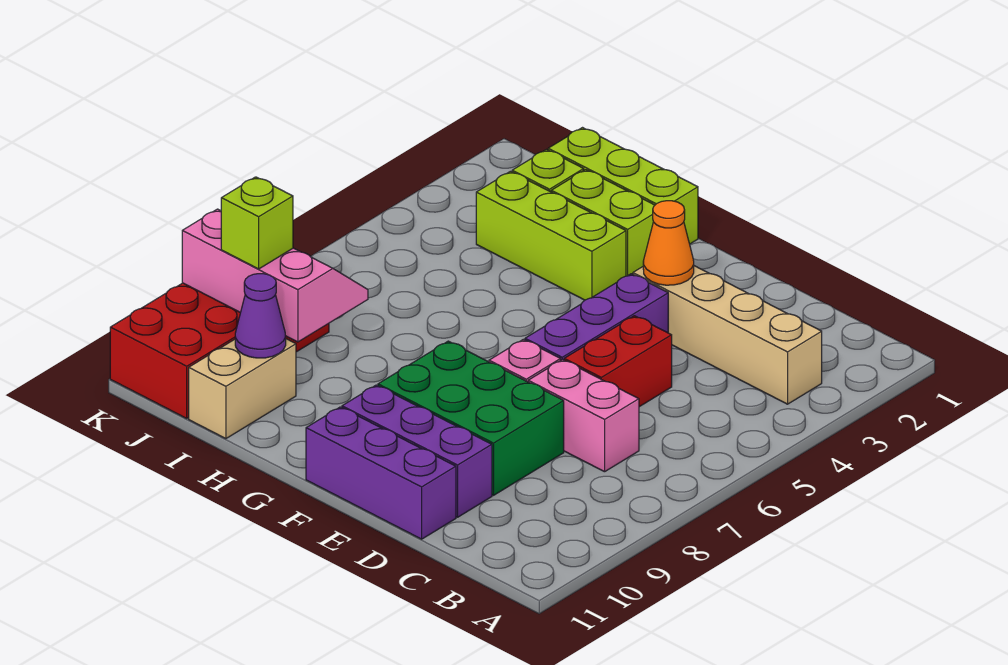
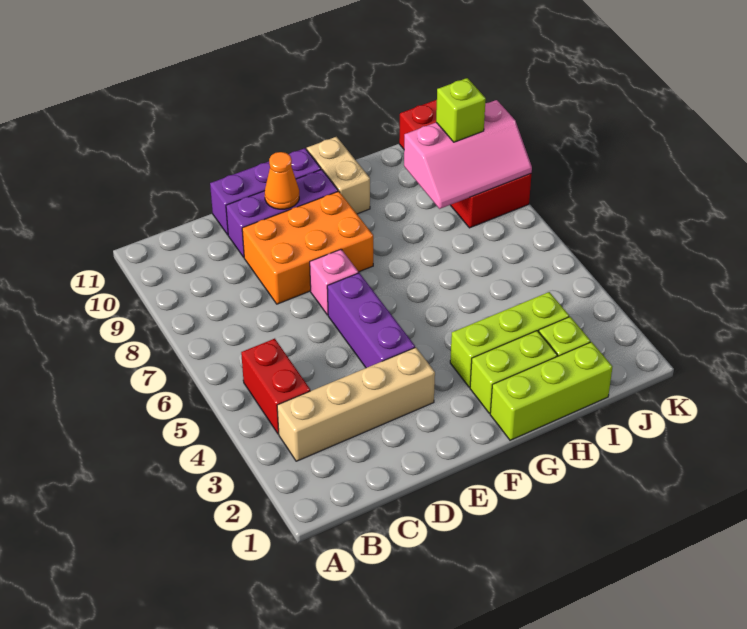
pink 1x2 brick [528,359,639,472] -> none
red 1x2 brick [564,316,672,407] -> red 1x2 brick moved to [241,339,310,434]
green 2x3 brick [378,341,564,495] -> orange 2x3 brick [242,191,373,304]
orange 1x1 cone [643,201,694,285] -> orange 1x1 cone moved to [265,152,299,209]
tan 1x2 brick [189,339,296,439] -> tan 1x2 brick moved to [307,137,370,214]
purple 1x1 cone [235,274,286,358] -> none

